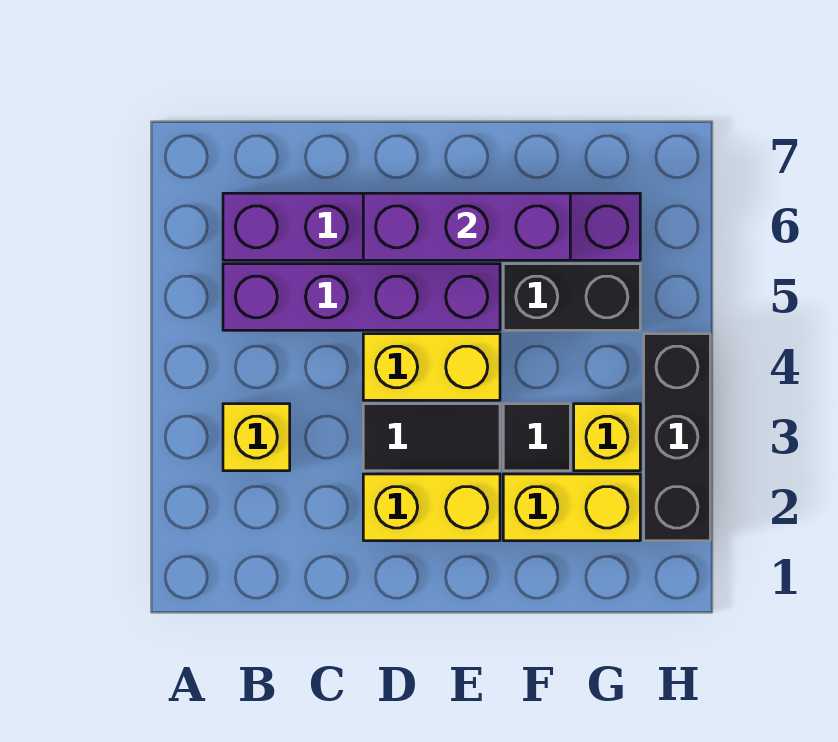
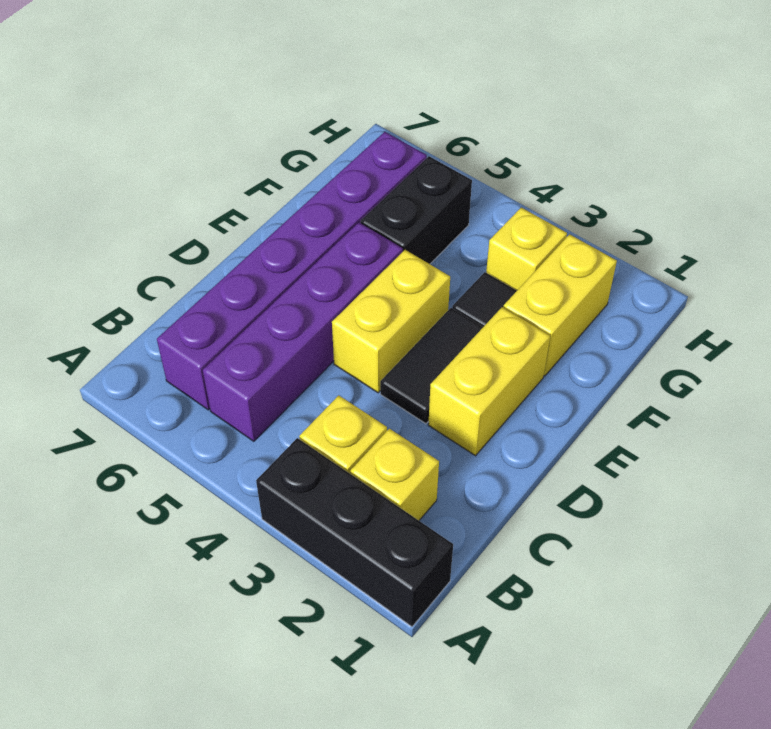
none -> yellow 1x1 brick [350,429,439,520]
purple 1x3 brick [363,193,570,260] -> none
black 1x3 brick [644,334,710,541] -> black 1x3 brick moved to [256,438,453,627]

